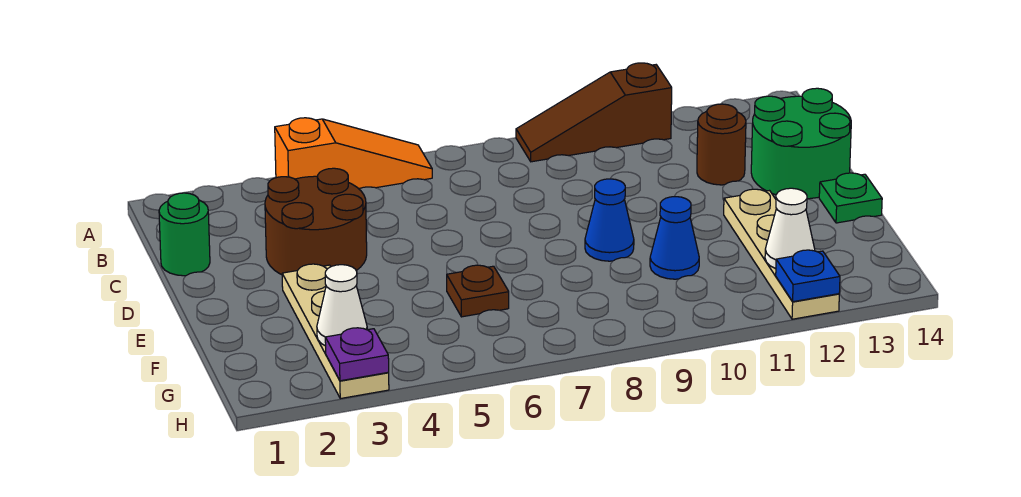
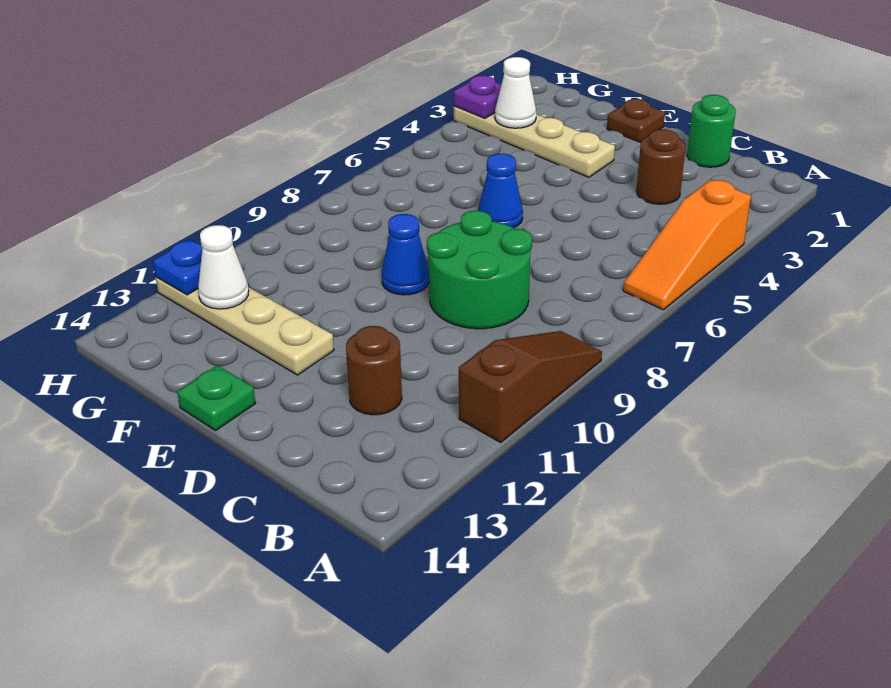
brown 2x2 round brick [265,168,367,275] -> brown 1x1 round brick [636,129,686,204]
green 2x2 round brick [751,88,851,199] -> green 2x2 round brick moved to [427,211,532,329]
brown 1x1 plate [447,265,509,317] -> brown 1x1 plate moved to [607,99,665,142]
blue 1x1 cone [650,197,699,279] -> blue 1x1 cone moved to [478,154,523,228]

